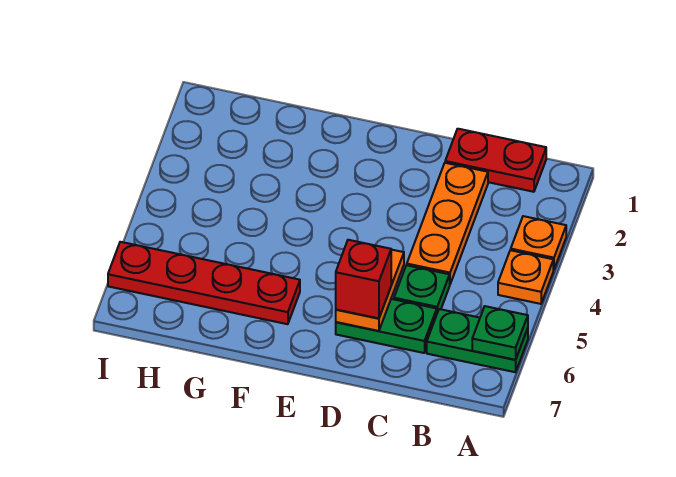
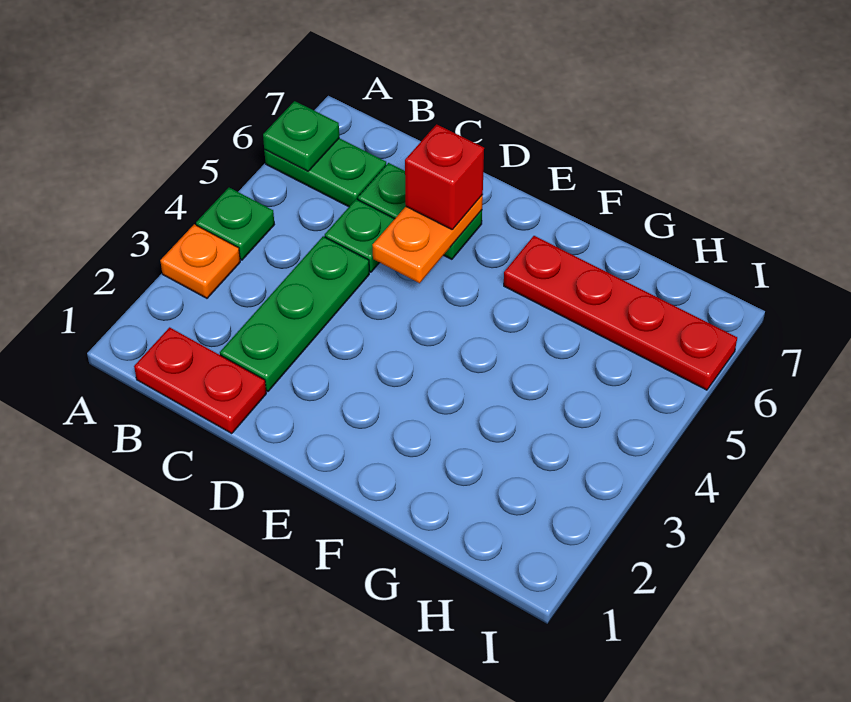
orange 1x1 plate [498,250,553,304] -> green 1x1 plate [196,188,274,260]
orange 1x3 plate [407,163,488,284] -> green 1x3 plate [220,236,369,391]

